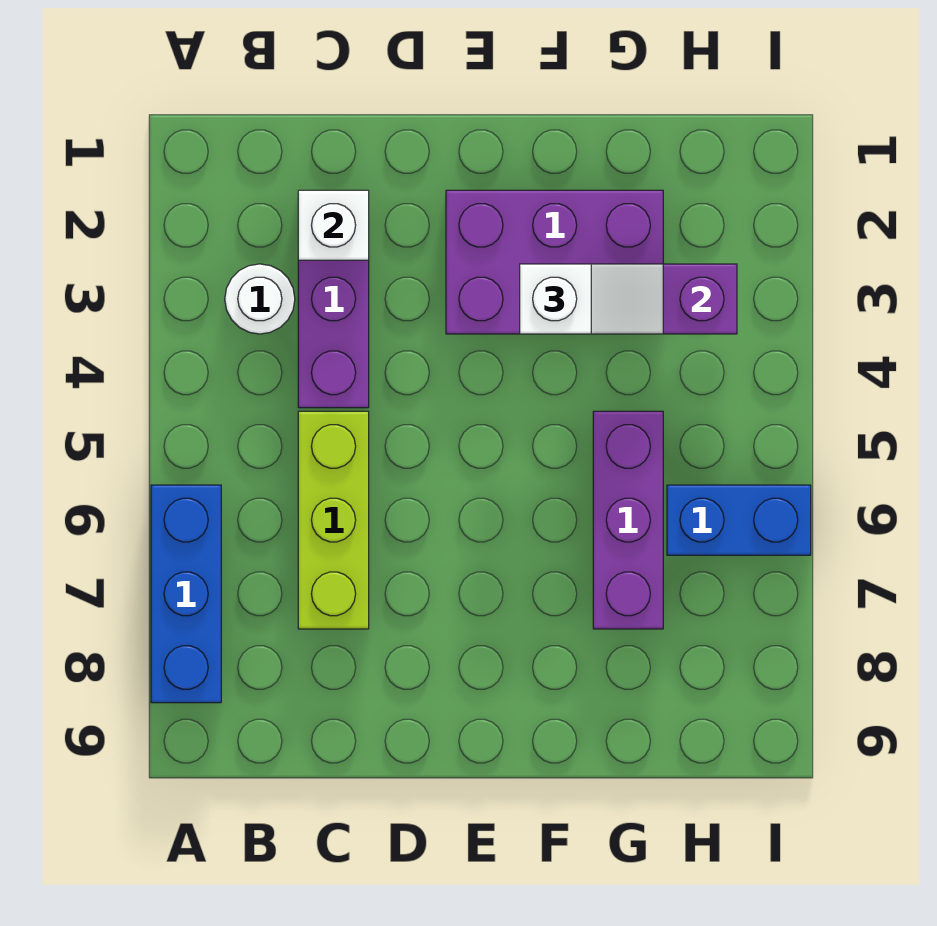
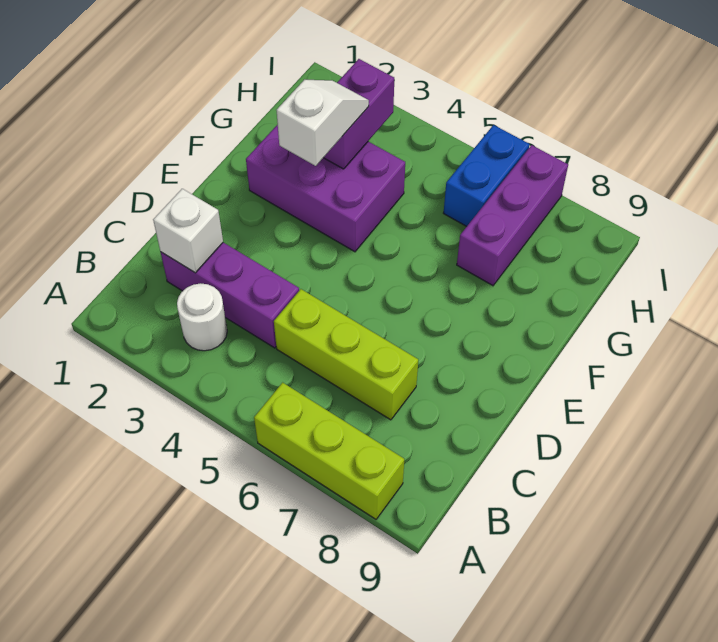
blue 1x3 brick [151,485,221,703] -> lime 1x3 brick [254,383,404,519]
purple 2x3 brick [446,190,663,334] -> purple 2x3 brick turned to [246,125,405,252]
purple 1x3 brick [593,411,663,629] -> purple 1x3 brick turned to [457,145,568,286]

